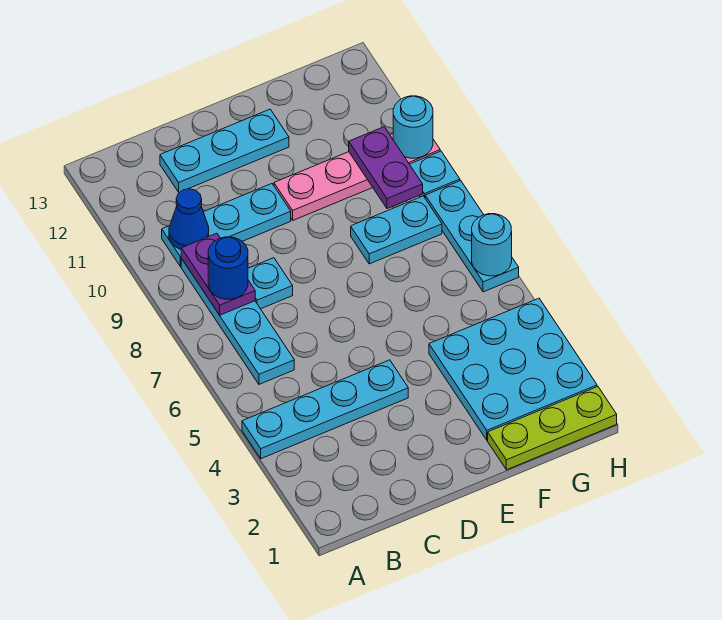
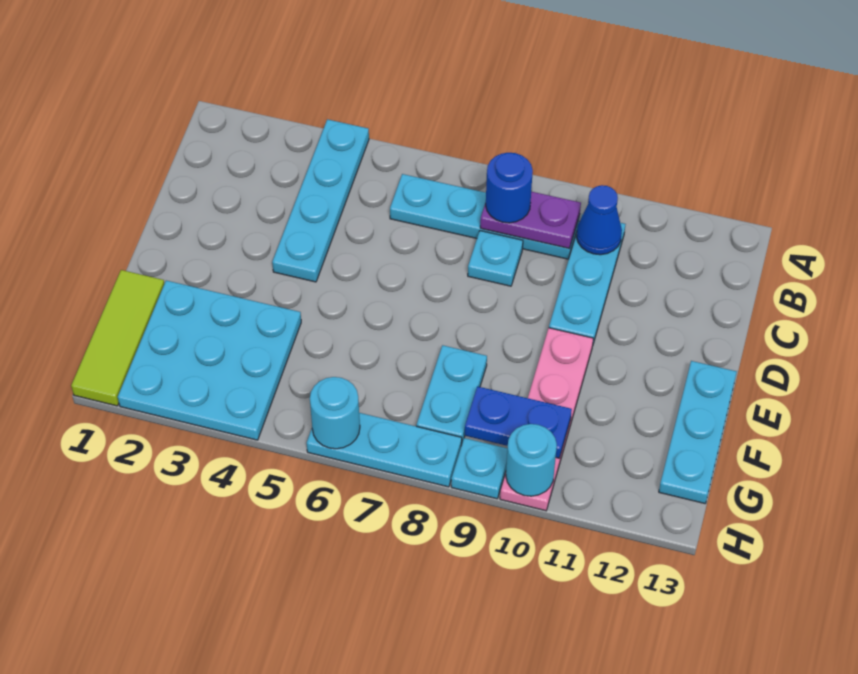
cyan 1x3 plate [160,109,289,192] -> cyan 1x3 plate moved to [659,361,737,503]
lime 1x3 plate [488,387,617,470] -> lime 1x3 tile [71,270,164,406]
purple 1x2 plate [349,127,423,209] -> blue 1x2 plate [465,386,572,458]

